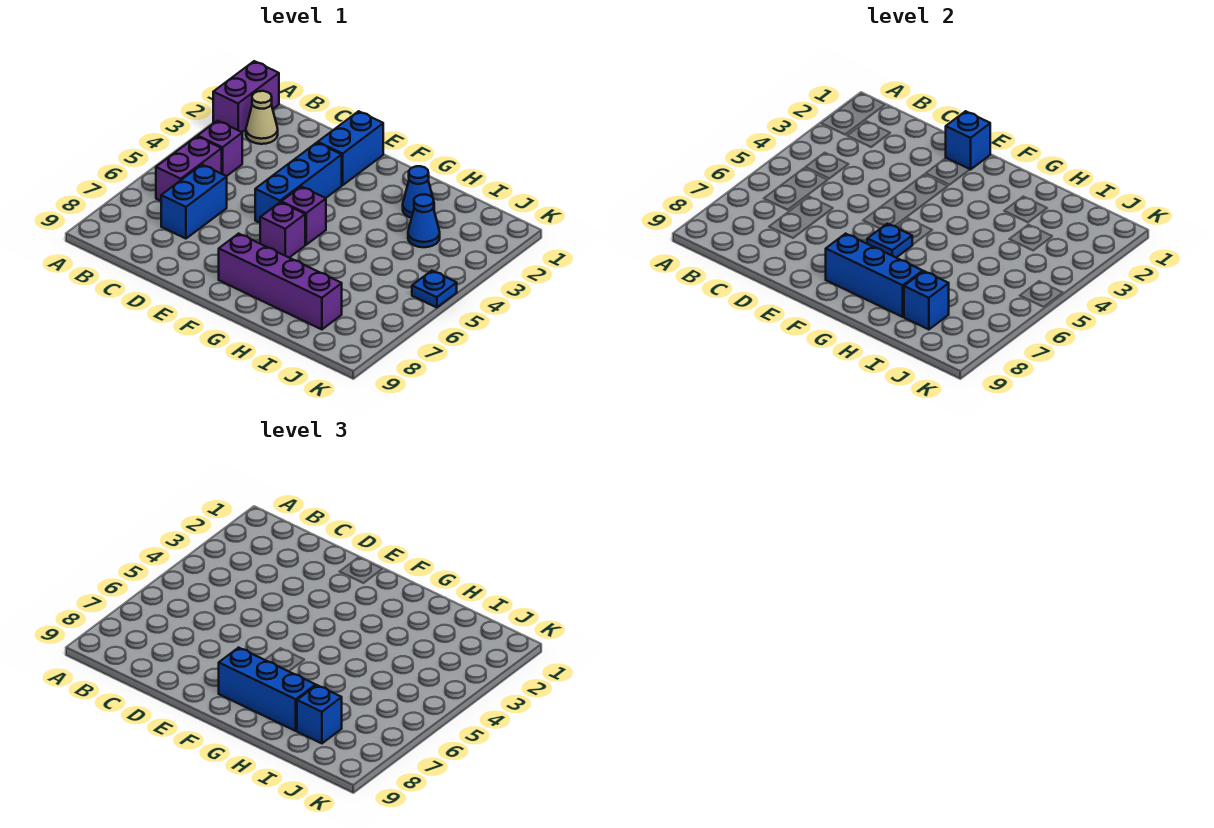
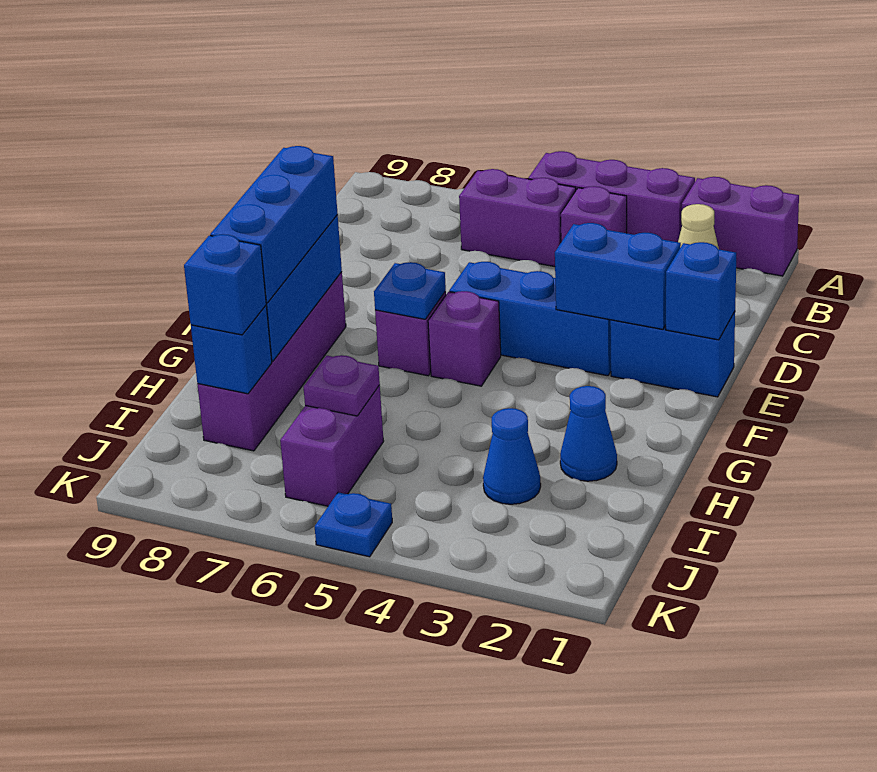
none -> purple 1x3 brick [528,151,695,242]
blue 1x2 brick [161,165,227,239] -> blue 1x2 brick moved to [555,223,681,329]
none -> purple 1x2 brick [280,385,384,506]
none -> purple 1x1 plate [304,355,380,416]

